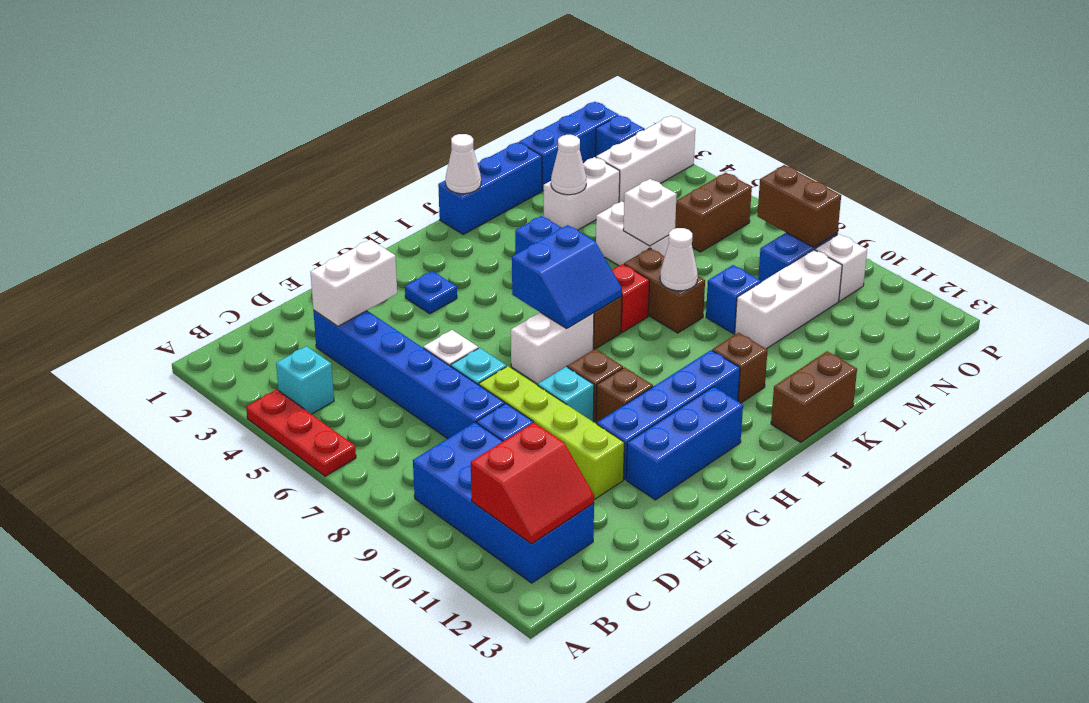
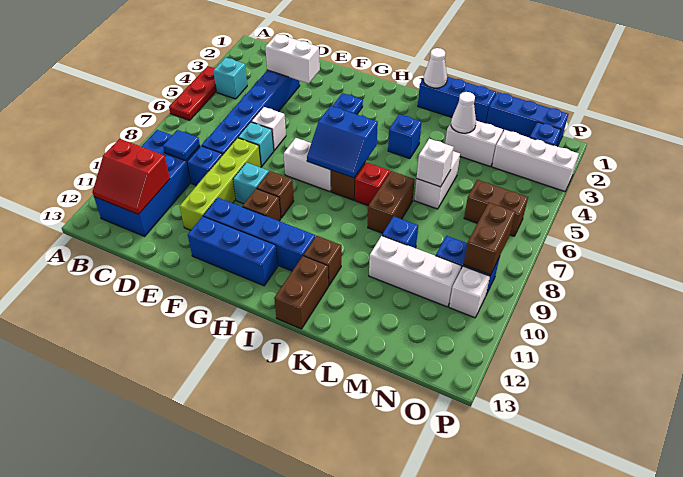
none -> blue 1x1 tile [163,130,200,161]
brown 1x2 brick [771,351,857,442] -> brown 1x2 brick turned to [274,256,328,329]
white 1x1 cone [660,228,698,291] -> none

